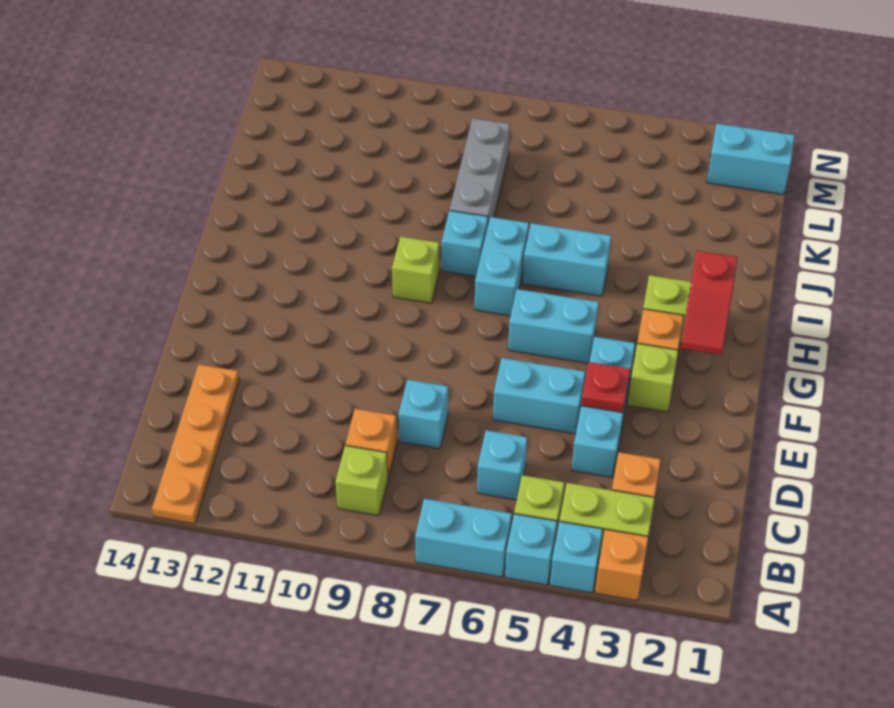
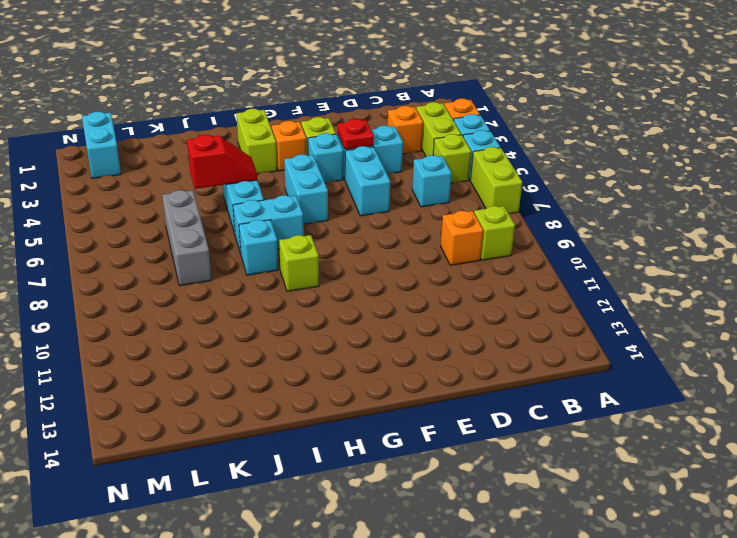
cyan 1x2 brick [415,499,512,577] -> lime 1x2 brick [470,147,522,214]
orange 1x4 plate [152,364,239,524] -> none
cyan 1x1 brick [399,380,448,449] -> none
red 1x2 slope [681,251,738,355] -> red 1x2 slope moved to [187,135,257,189]
grey 1x3 brick [450,118,510,223] -> grey 1x3 brick turned to [162,190,211,286]

